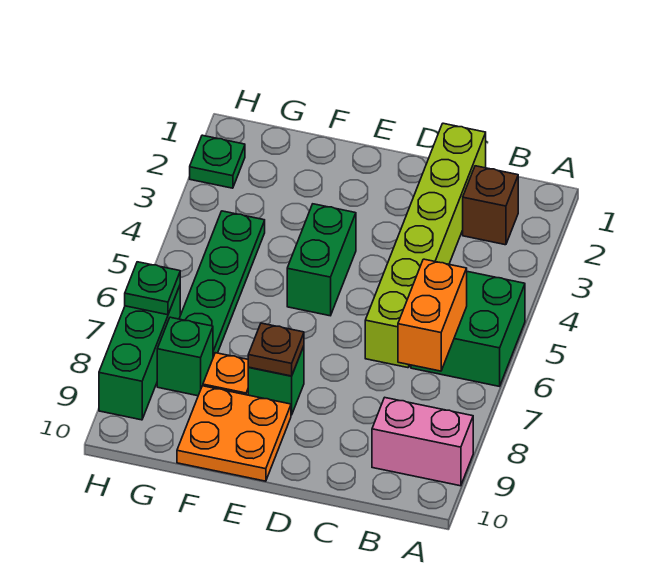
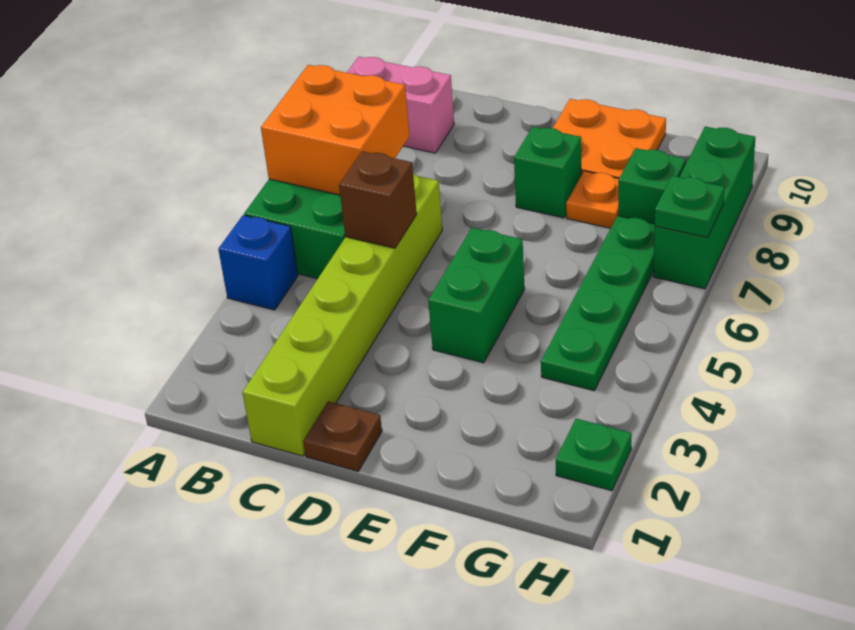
none -> blue 1x1 brick [218,215,298,310]
brown 1x1 brick [463,166,518,245] -> brown 1x1 brick moved to [339,151,417,248]
orange 1x2 brick [398,259,467,371] -> orange 2x2 brick [261,65,410,195]
brown 1x1 plate [248,323,304,376] -> brown 1x1 plate moved to [303,401,382,471]

